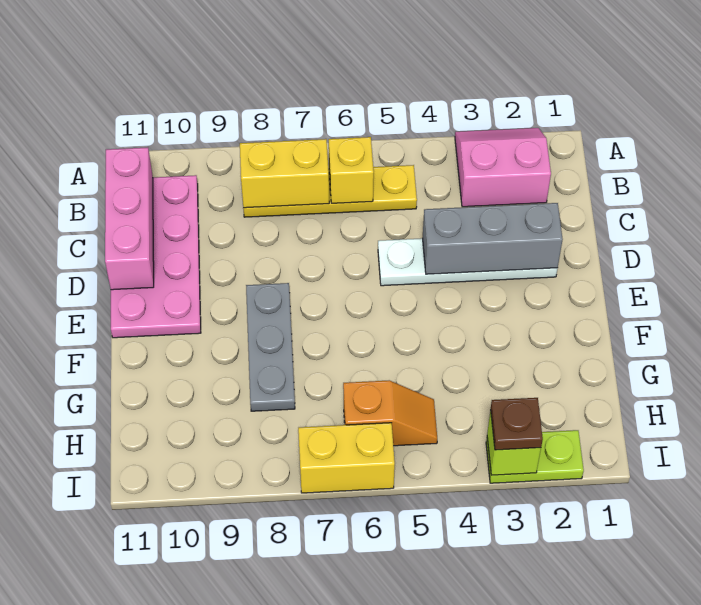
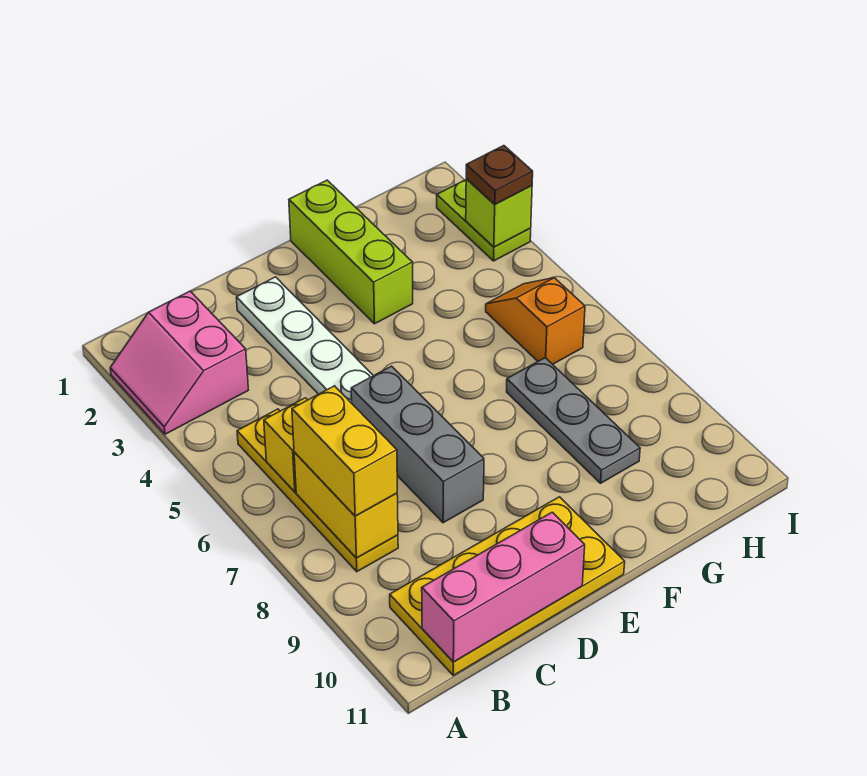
pink 2x4 plate [111,175,201,338] -> yellow 2x4 plate [390,497,625,675]
grey 1x3 brick [423,203,563,274] -> grey 1x3 brick moved to [351,366,484,523]
grey 1x3 plate [246,283,295,411] -> grey 1x3 plate turned to [507,358,640,483]
none -> lime 1x3 brick [289,180,413,324]
yellow 1x2 brick [298,423,395,493] -> yellow 1x2 brick moved to [292,386,397,516]

